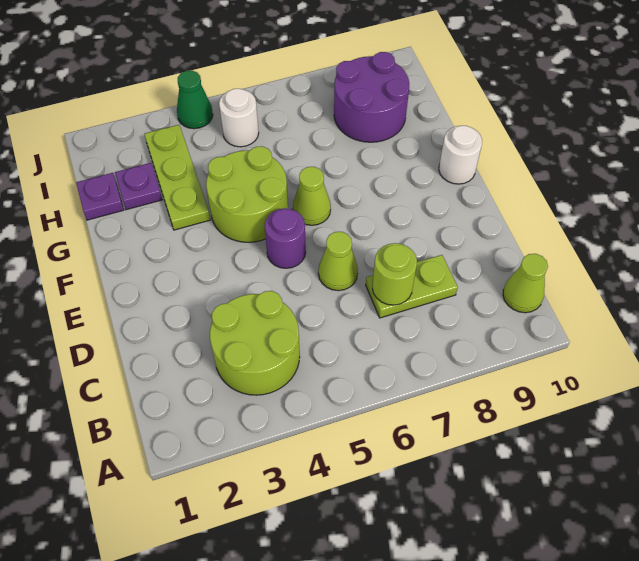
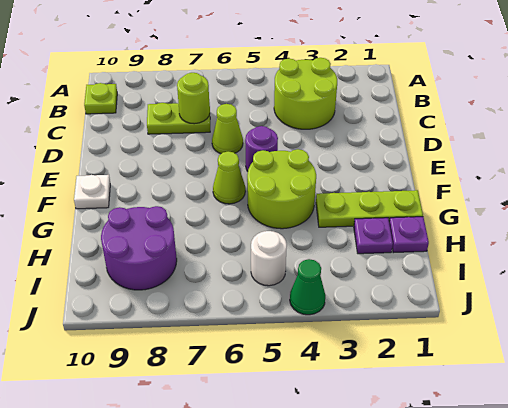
lime 1x1 cone [503,254,548,313] -> lime 1x1 plate [84,83,117,114]
white 1x1 round brick [439,126,482,184] -> white 1x1 plate [74,175,110,209]
lime 1x3 plate [144,125,210,230] -> lime 1x3 plate turned to [316,190,423,227]

